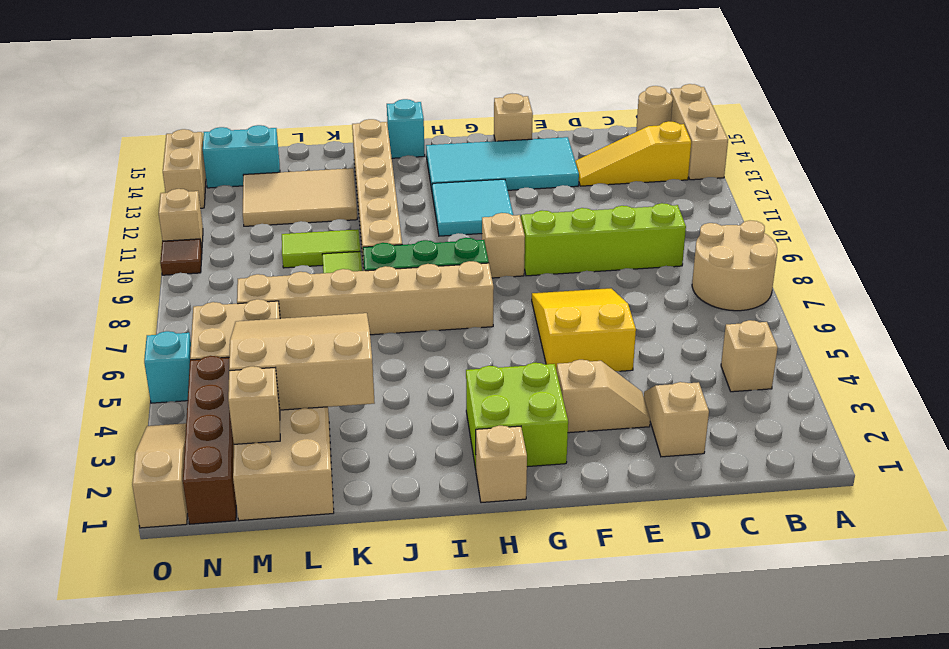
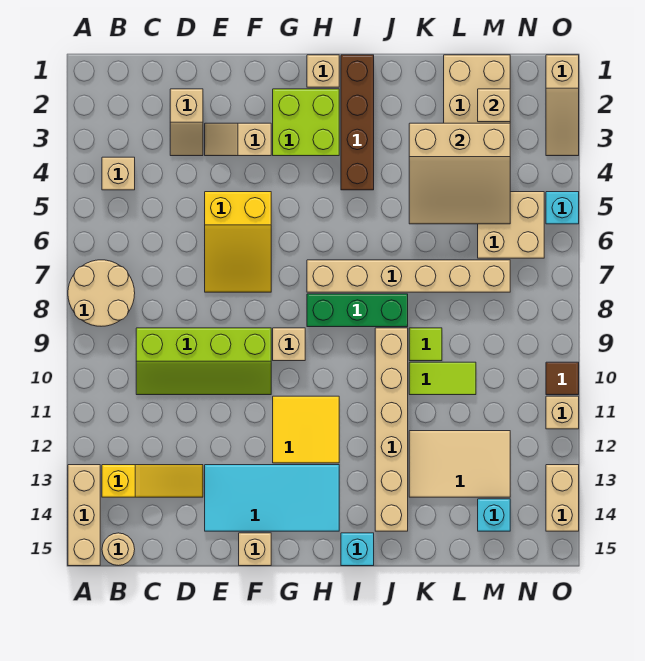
cyan 2x2 tile [432,179,513,236] -> yellow 2x2 tile [273,396,339,463]
cyan 1x2 brick [203,125,280,188] -> cyan 1x1 brick [478,499,510,531]
brown 1x4 brick [183,356,236,524] -> brown 1x4 brick moved to [341,55,374,190]

